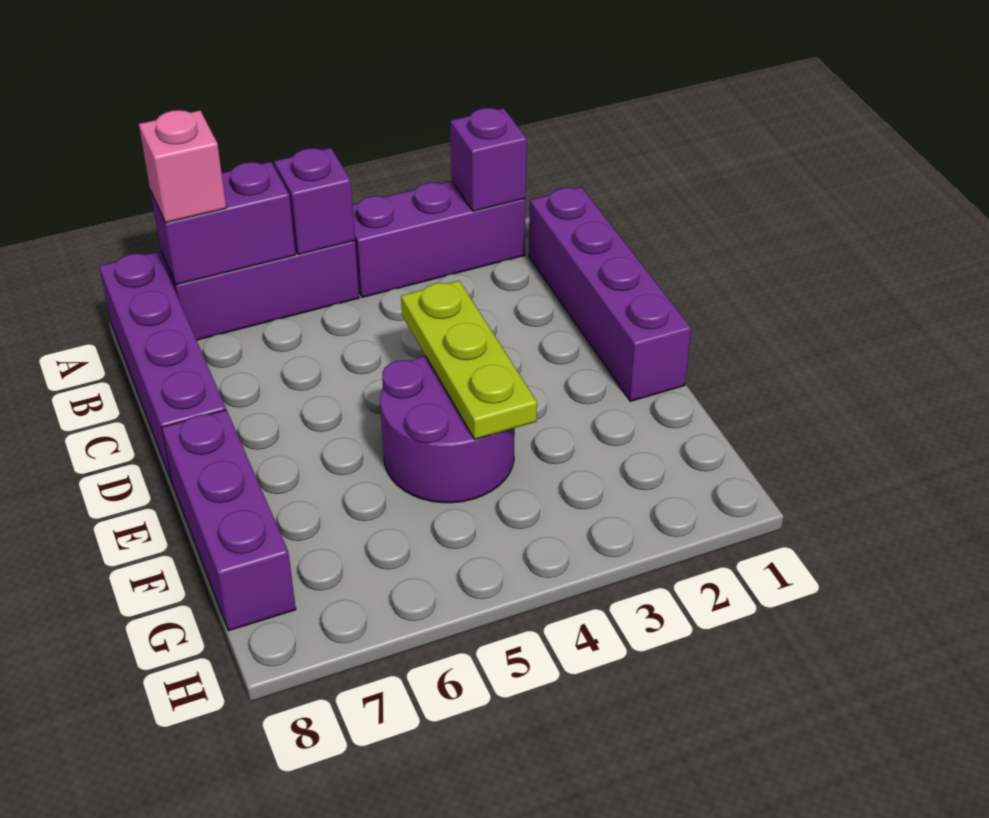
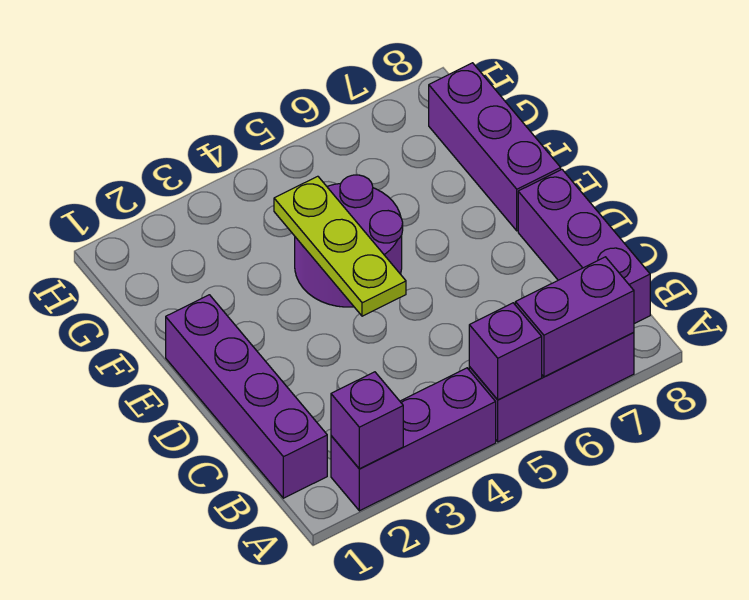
pink 1x1 brick [139,110,226,223] -> none
purple 1x4 brick [99,252,226,482] -> purple 1x3 brick [518,170,650,324]

